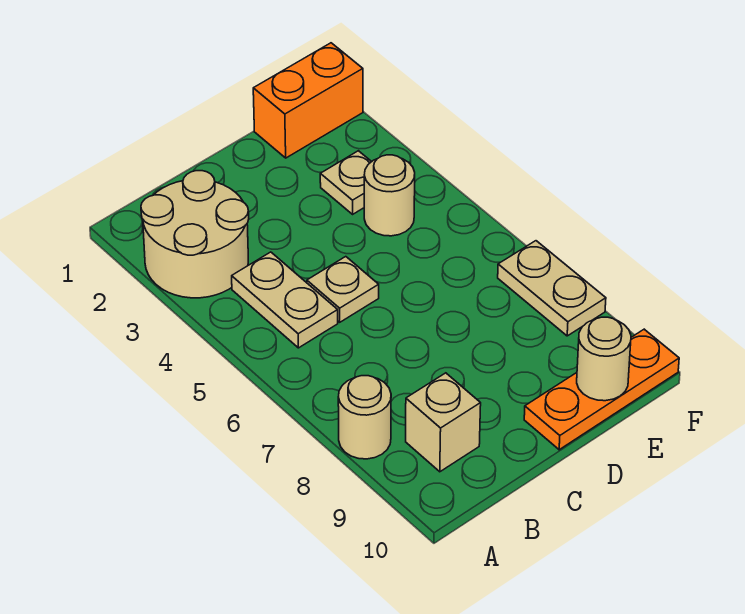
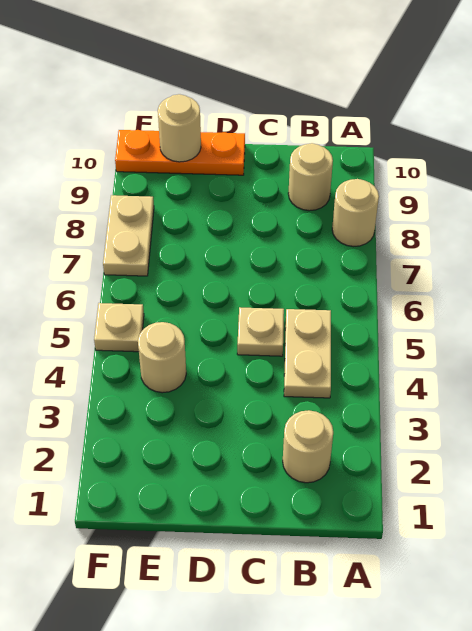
tan 2x2 round brick [141,171,249,298] -> tan 1x1 round brick [283,410,333,483]
tan 1x1 brick [406,373,481,472] -> tan 1x1 round brick [288,143,333,211]
orange 1x2 brick [253,43,363,158] -> none
tan 1x1 plate [320,151,371,214] -> tan 1x1 plate moved to [94,303,144,352]

